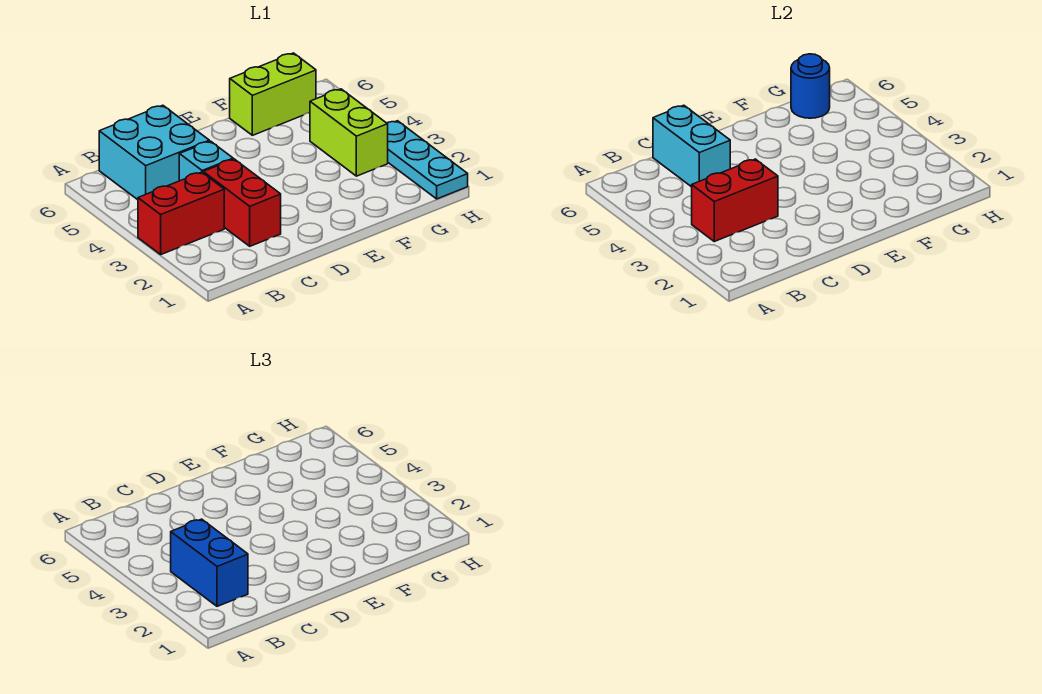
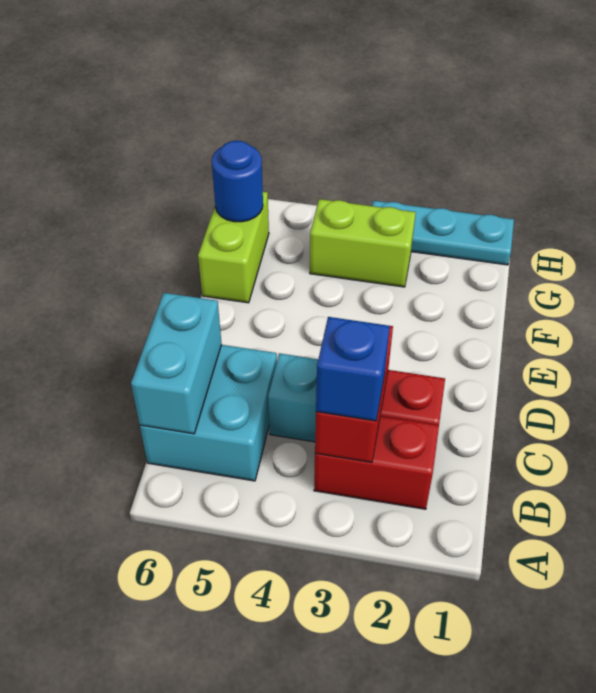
red 1x2 brick [138,172,224,254] -> red 1x2 brick turned to [314,416,439,509]
blue 1x2 brick [171,519,248,606] -> blue 1x1 brick [316,317,390,421]
cyan 1x2 brick [653,105,730,187] -> cyan 1x2 brick turned to [131,293,222,434]

